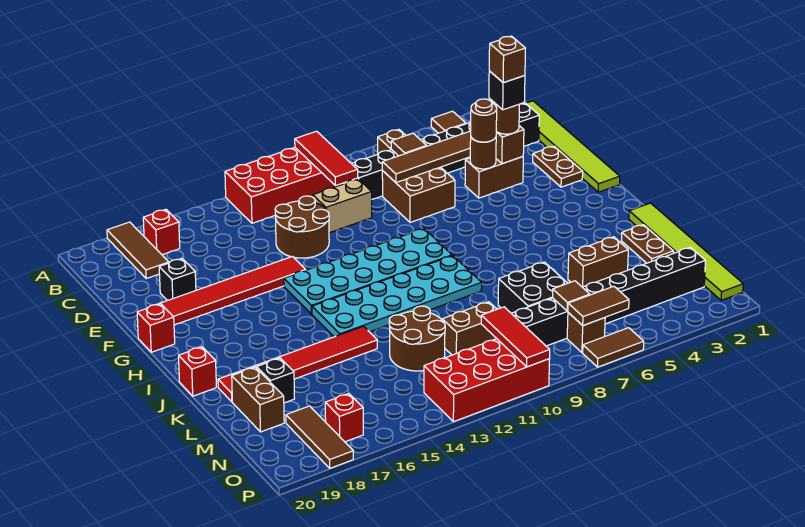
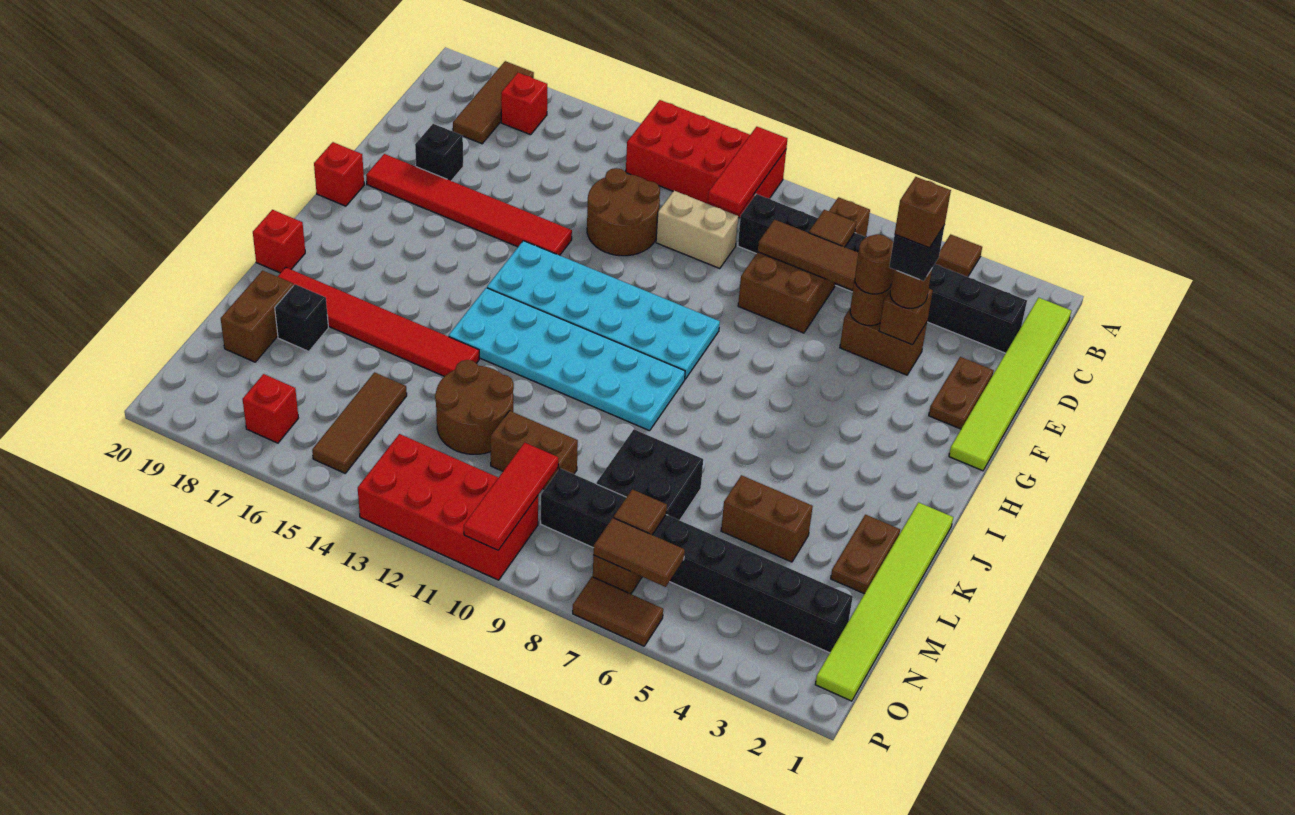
brown 1x3 tile [286,406,353,468] -> brown 1x3 tile moved to [312,372,407,473]

